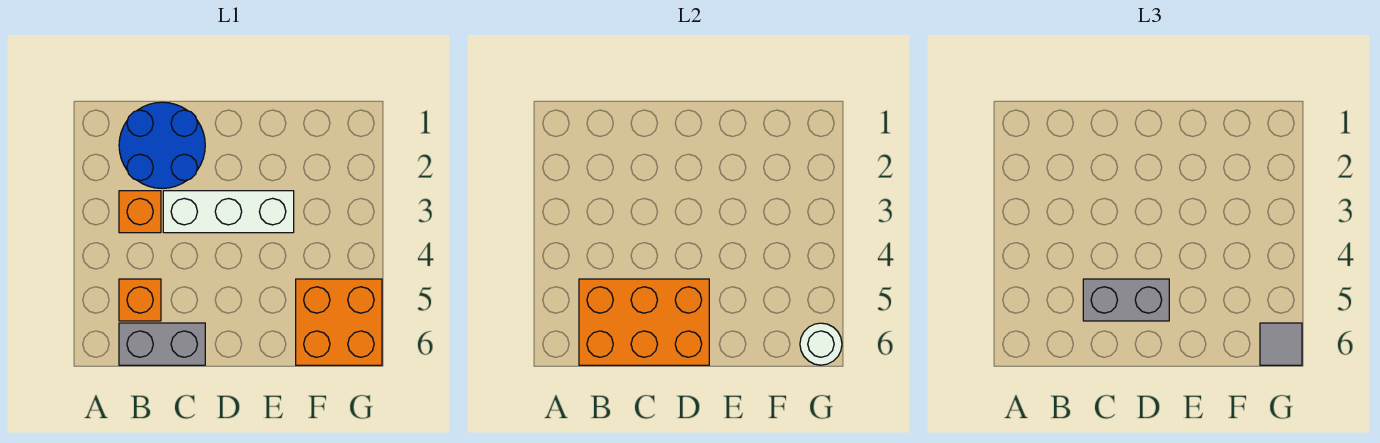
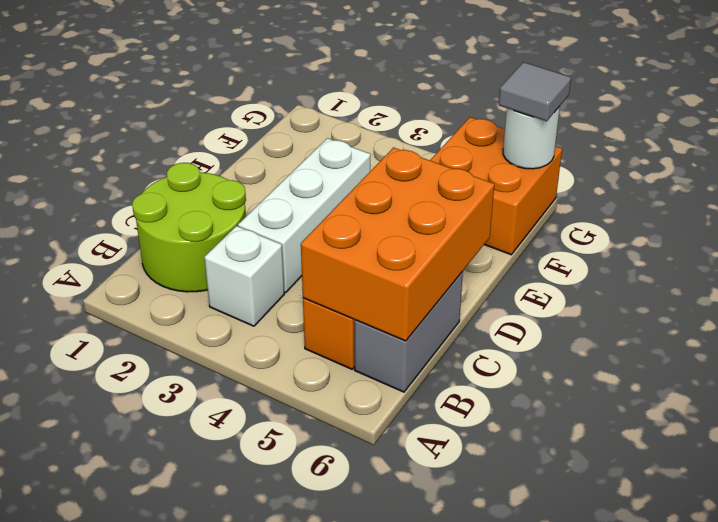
blue 2x2 round brick [119,102,205,189] -> lime 2x2 round brick [132,163,246,292]
orange 1x1 brick [119,191,161,233] -> white 1x1 brick [204,226,284,326]
grey 1x2 brick [1083,279,1169,321] -> none

